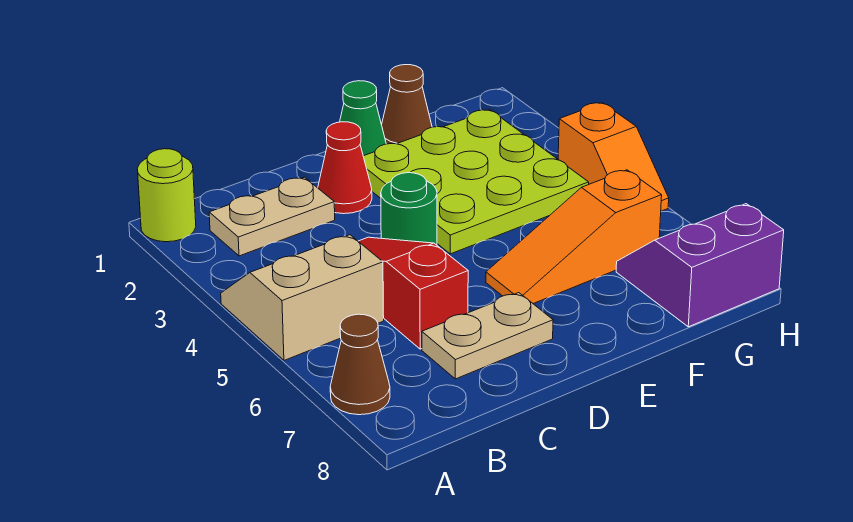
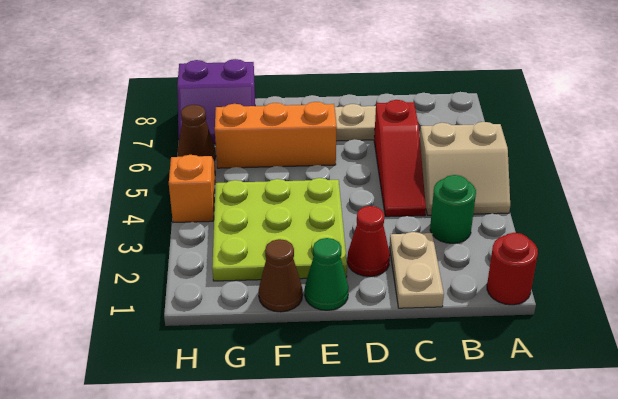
lime 1x1 round brick [137,149,196,242] -> red 1x1 round brick [487,233,538,305]
brown 1x1 cone [330,314,390,415] -> brown 1x1 cone moved to [177,105,216,161]
tan 1x2 plate [209,177,335,256] -> tan 1x2 plate turned to [390,232,444,308]
green 1x1 round brick [381,173,437,245] -> green 1x1 round brick moved to [430,175,476,243]
orange 1x3 slope [486,170,662,304] -> orange 1x3 brick [215,102,337,168]

